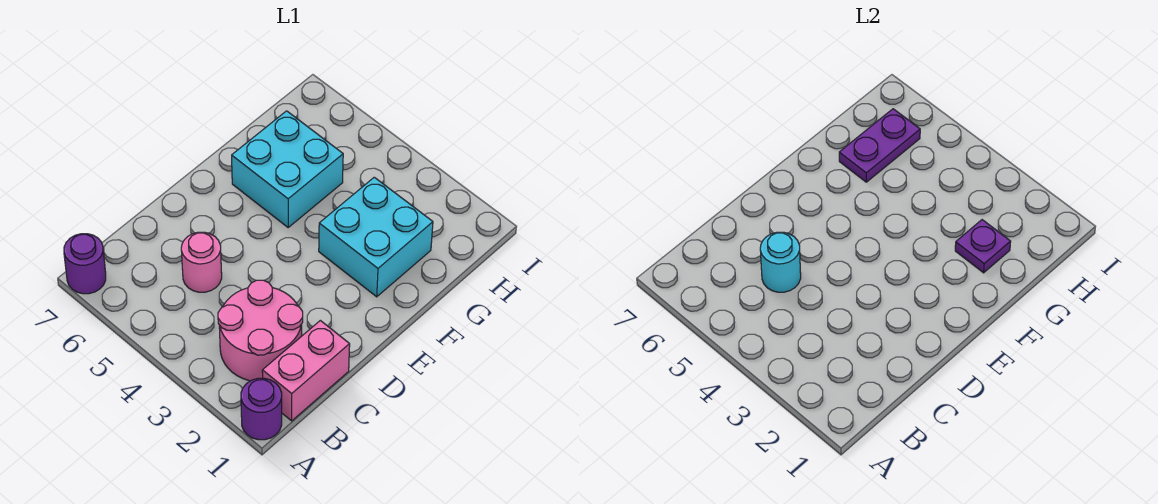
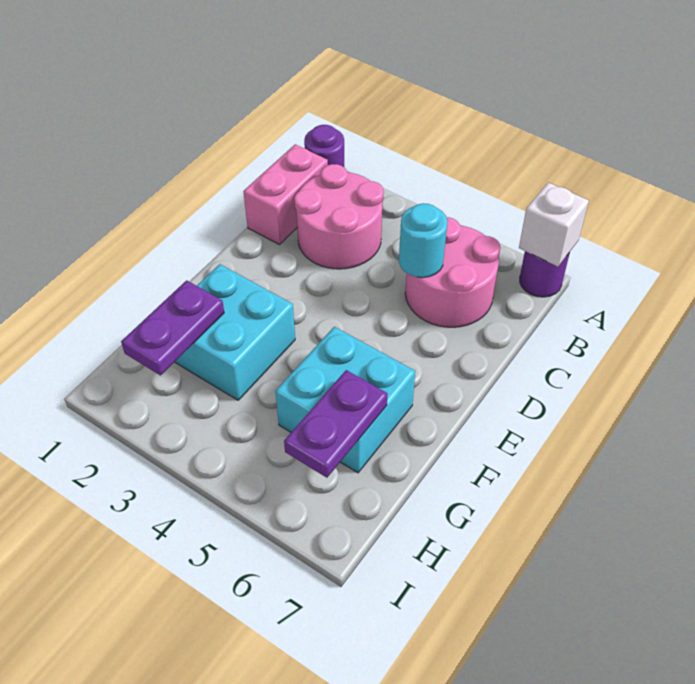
none -> white 1x1 brick [519,182,589,266]
pink 1x1 round brick [181,232,222,292] -> pink 2x2 round brick [405,217,500,327]
purple 1x1 plate [955,220,1011,273] -> purple 1x2 plate [121,280,224,375]

